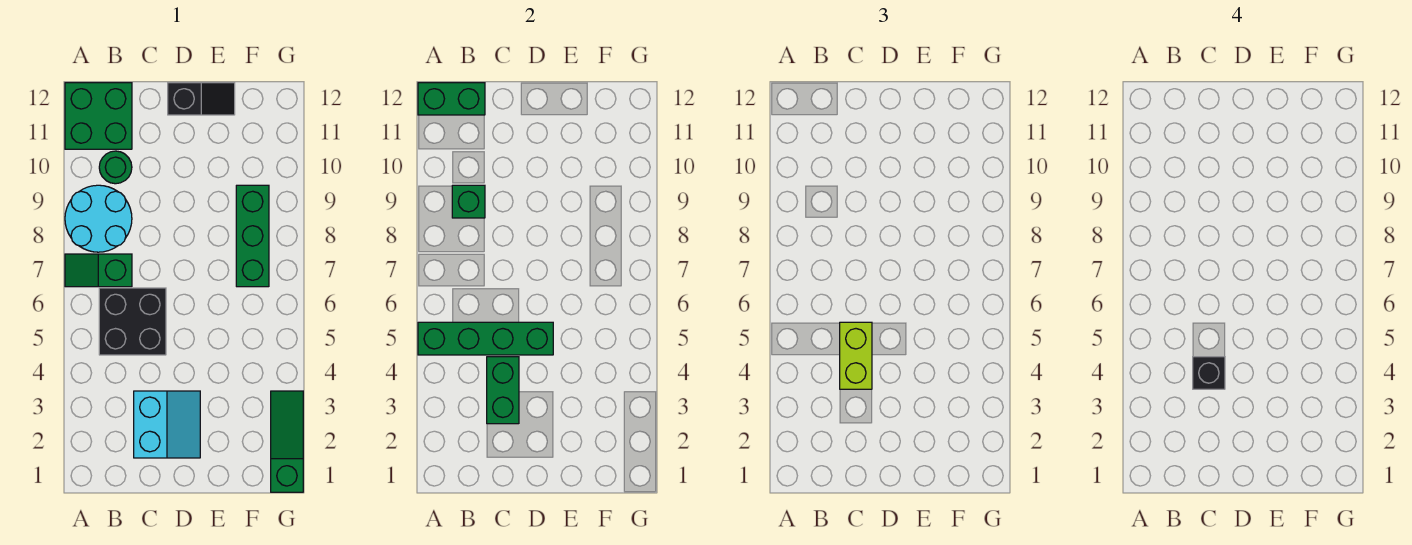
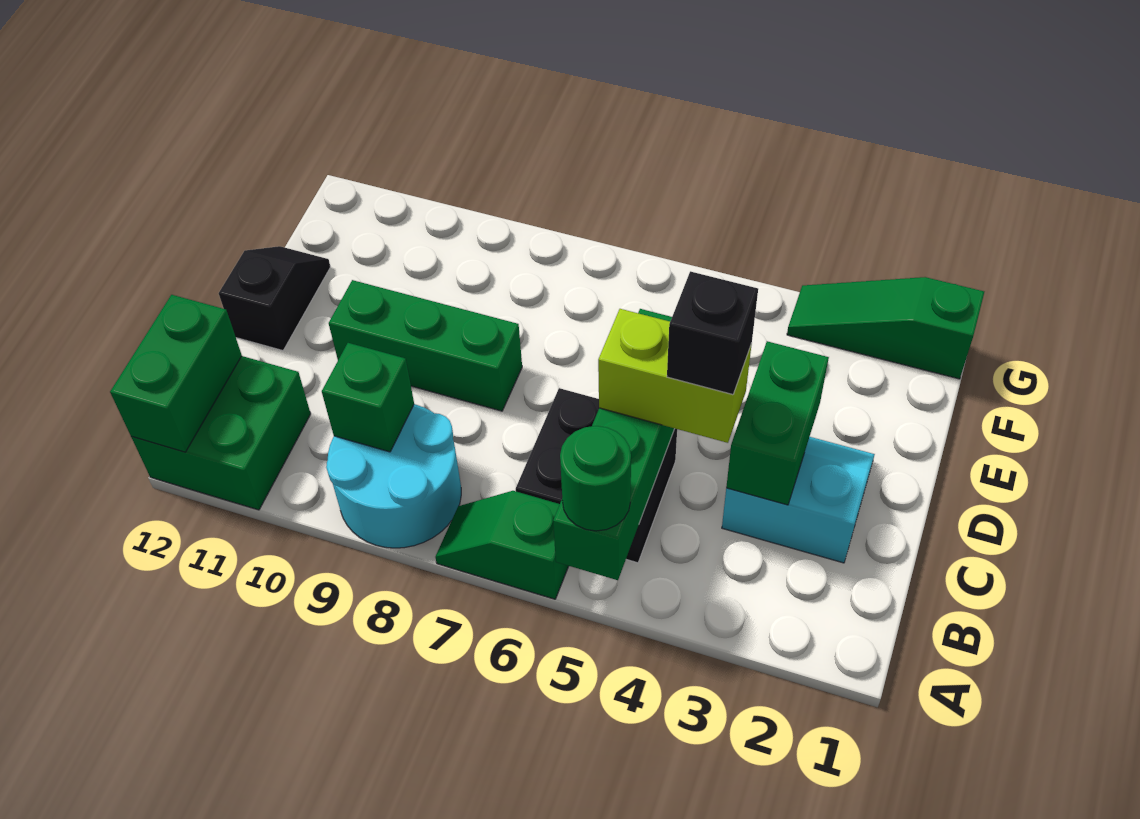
green 1x2 slope [65,254,132,287] -> green 1x2 slope turned to [435,491,569,599]
green 1x1 round brick [99,151,132,184] -> green 1x1 round brick moved to [560,426,631,531]
green 1x2 brick [487,357,519,424] -> green 1x2 brick turned to [726,341,829,505]
green 1x3 brick [236,185,269,287] -> green 1x3 brick moved to [329,280,522,411]

